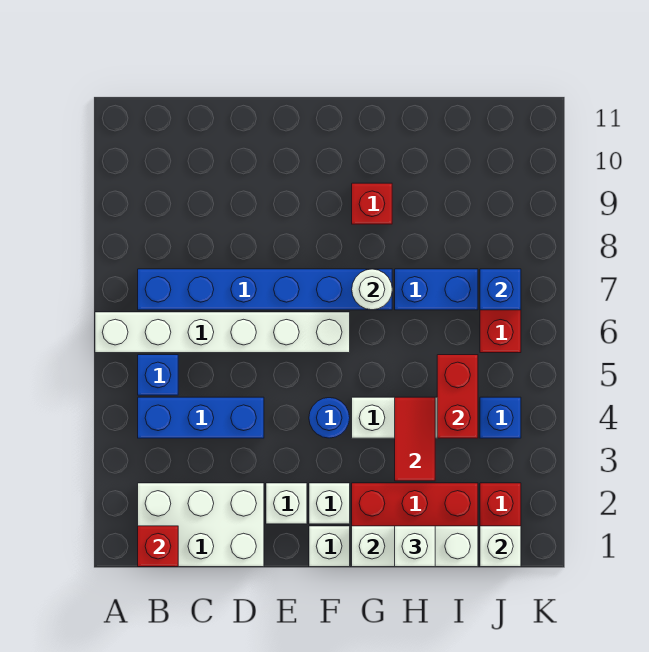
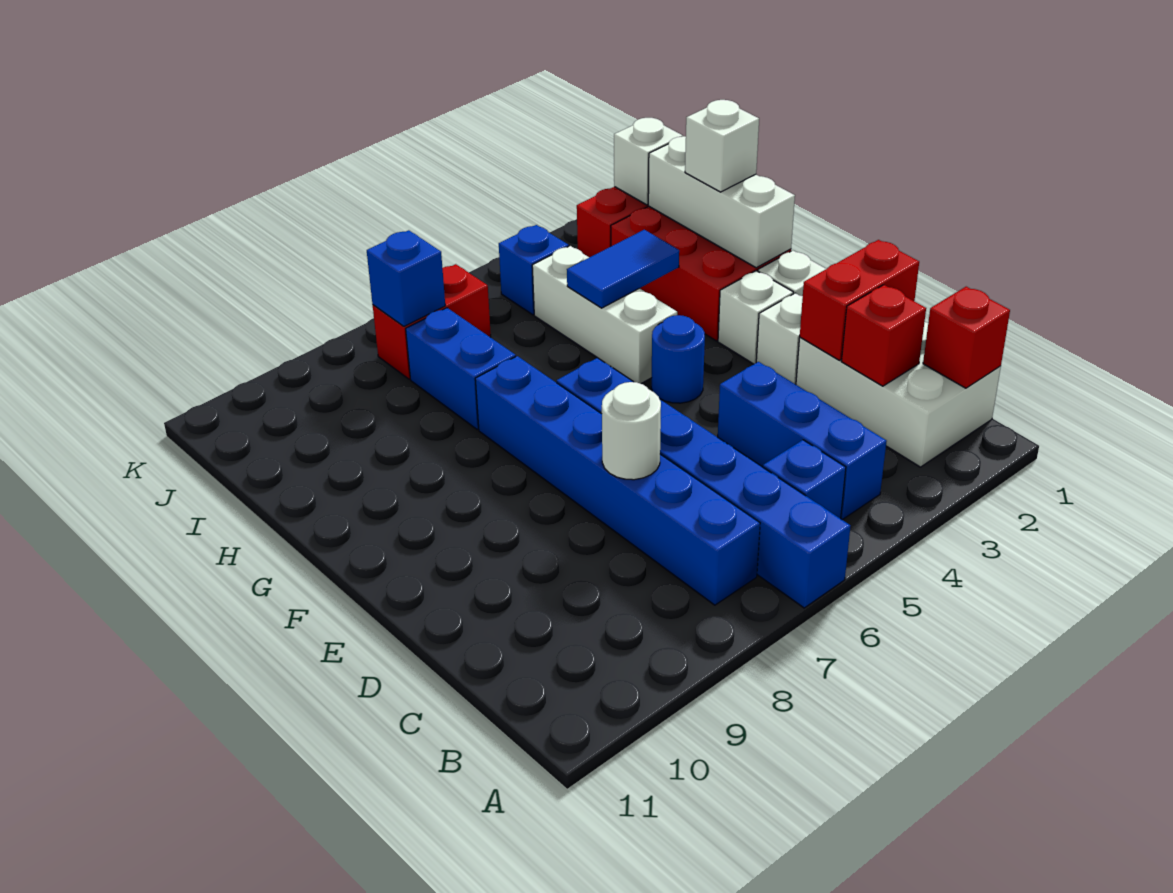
white 1x6 brick [95,312,350,353] -> blue 1x6 brick [556,358,850,608]
white 1x1 round brick [352,269,392,310] -> white 1x1 round brick moved to [602,382,661,480]
red 1x1 brick [352,183,392,224] -> red 1x1 brick moved to [842,285,926,386]
red 1x2 tile [395,397,435,481] -> blue 1x2 tile [567,230,679,308]
red 1x2 brick [437,355,478,438] -> red 1x2 brick moved to [800,240,919,360]

